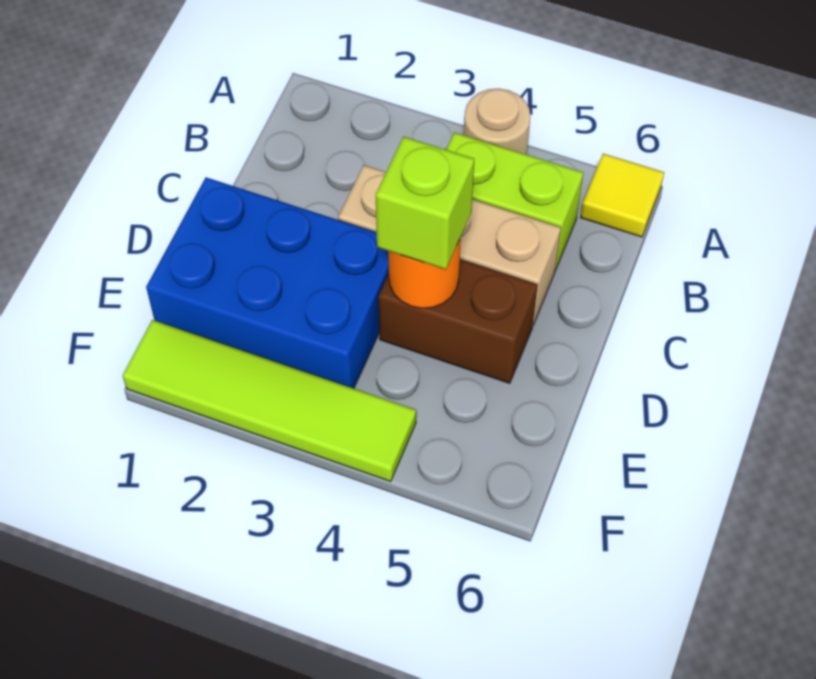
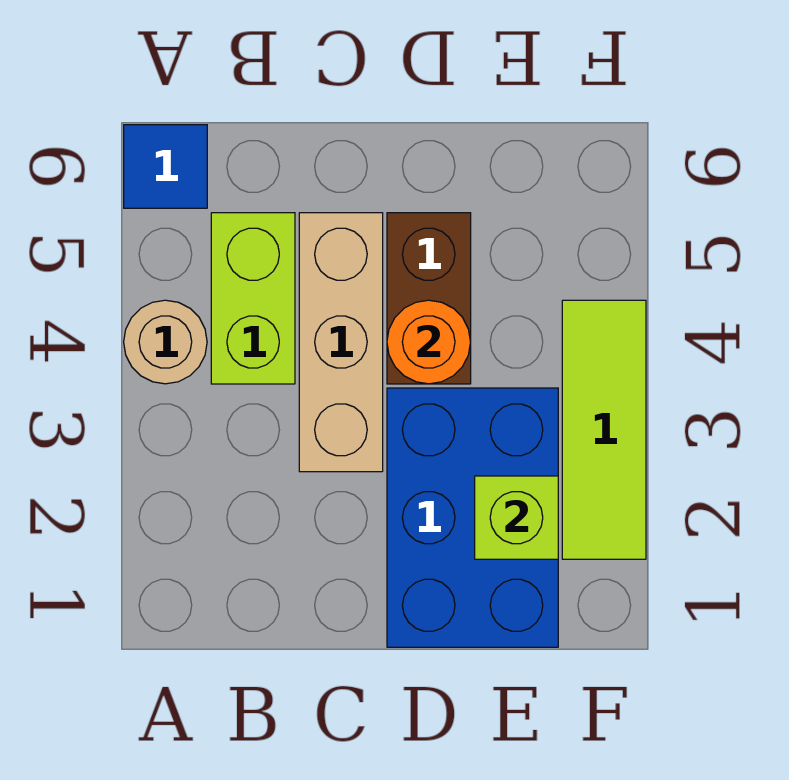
yellow 1x1 tile [581,154,664,237] -> blue 1x1 tile [124,125,207,208]
lime 1x1 brick [376,137,474,269] -> lime 1x1 brick moved to [475,476,558,559]
lime 1x4 tile [122,320,416,481] -> lime 1x3 tile [562,300,646,559]

